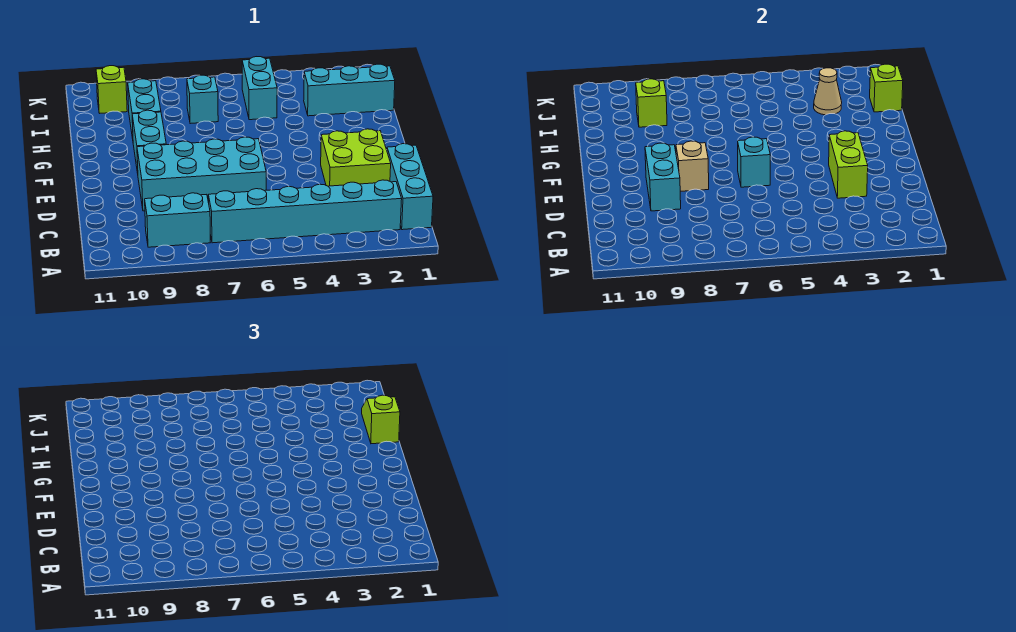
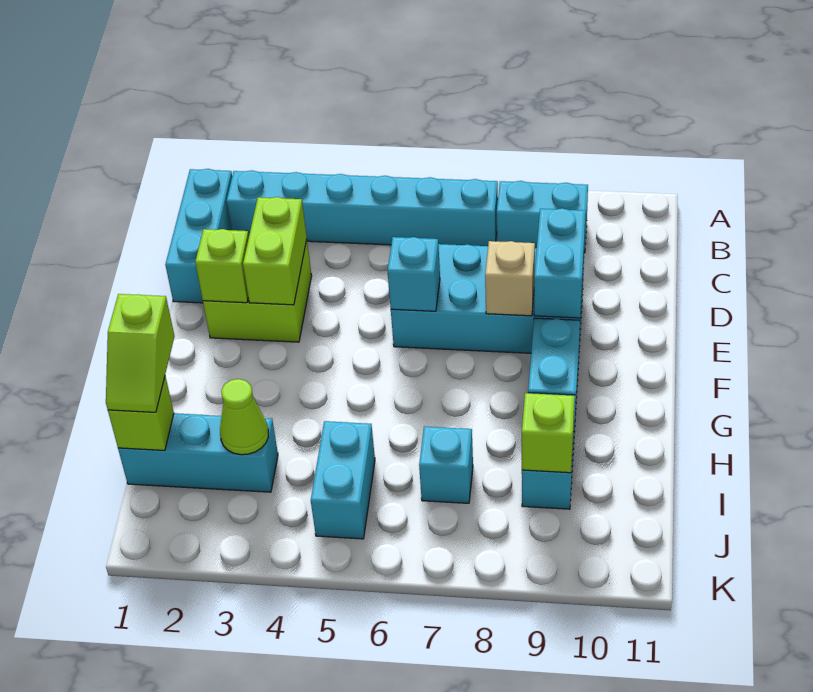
tan 1x1 cone [814,68,842,115] -> lime 1x1 cone [220,379,268,455]
lime 1x1 brick [96,66,127,113] -> lime 1x1 brick moved to [195,229,249,303]

